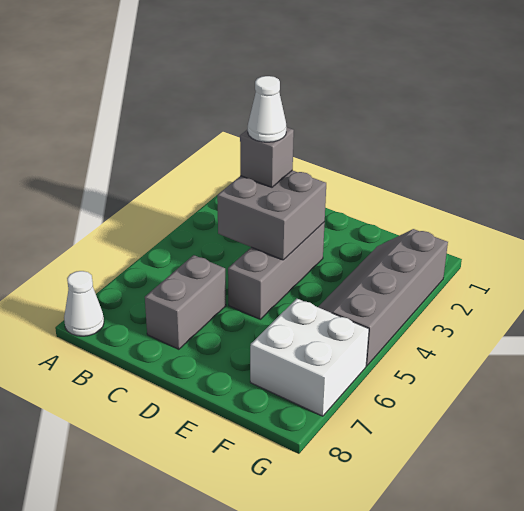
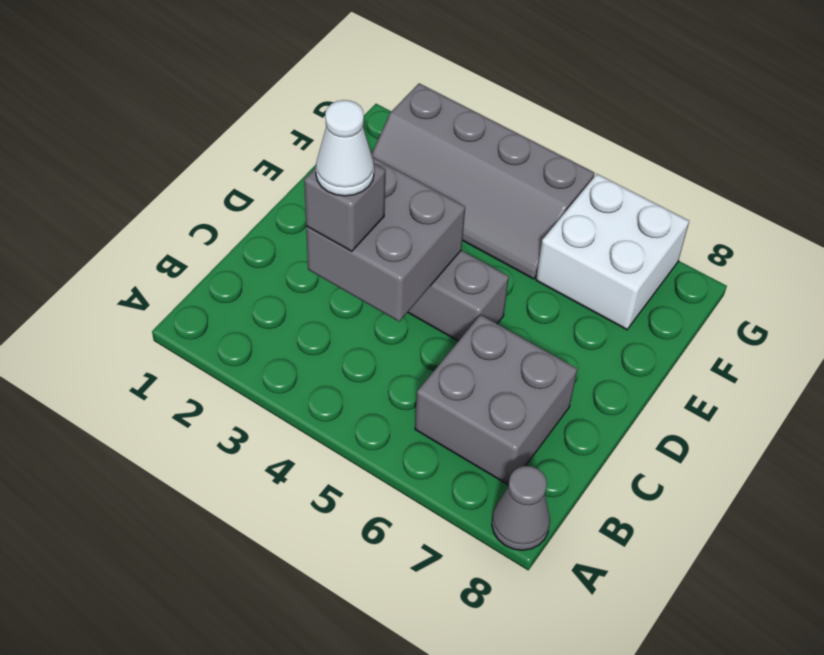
white 1x1 cone [64,271,104,336] -> grey 1x1 cone [492,466,550,550]
grey 1x2 brick [145,255,226,349] -> grey 2x2 brick [415,315,577,485]

